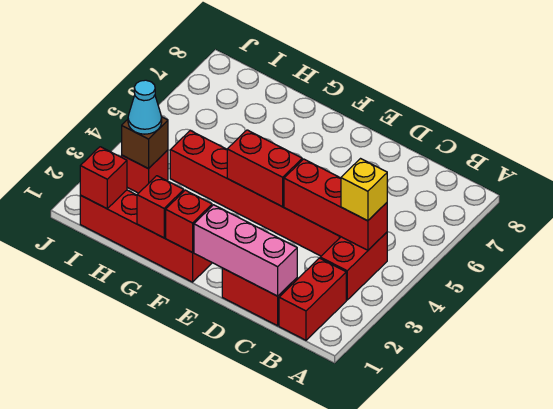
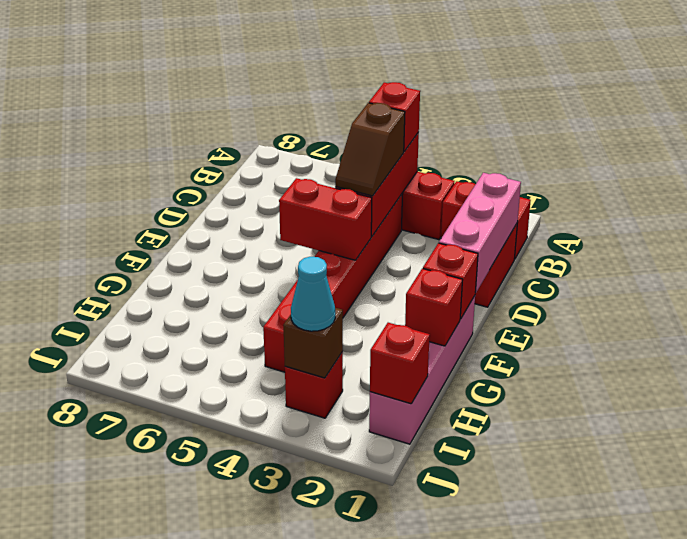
yellow 1x1 brick [341,159,387,221] -> red 1x1 brick [369,82,420,151]
none -> brown 1x2 slope [335,103,405,196]
red 1x2 brick [227,130,302,207] -> red 1x2 brick turned to [279,178,372,260]
red 1x4 brick [80,190,212,282] -> pink 1x4 brick [369,296,475,444]

